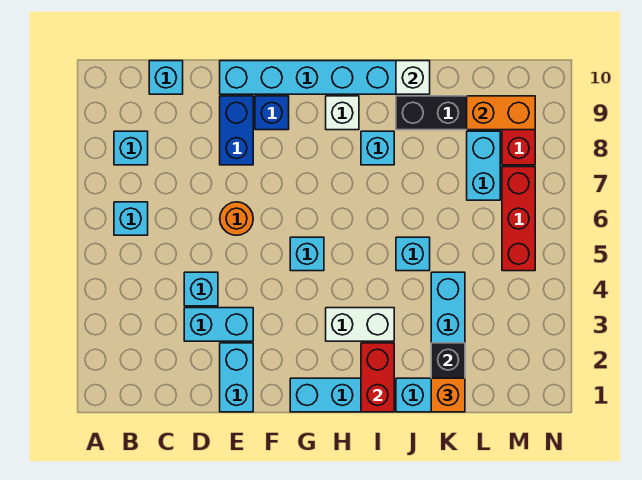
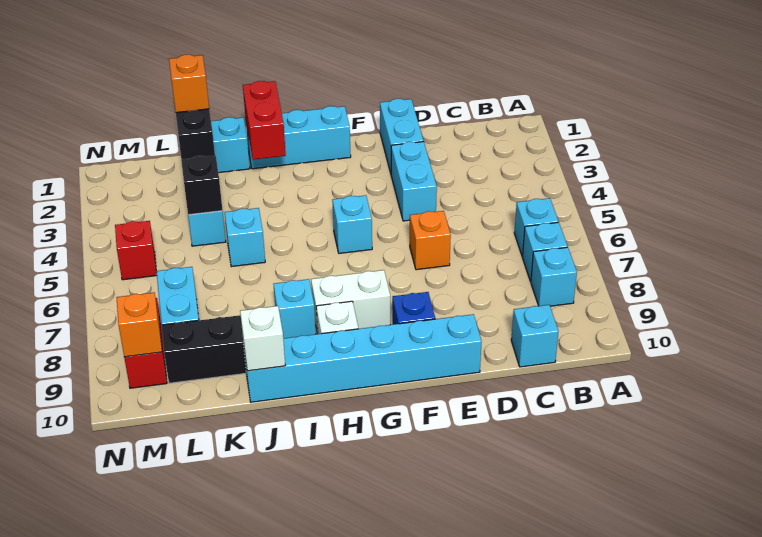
cyan 1x2 brick [184,308,253,341] -> cyan 1x2 brick turned to [391,142,437,221]
cyan 1x1 brick [184,272,218,306] -> cyan 1x1 brick moved to [523,222,568,281]
orange 1x1 round brick [220,202,253,235] -> orange 1x1 brick [410,211,451,270]
blue 1x2 brick [220,96,253,165] -> none
white 1x2 brick [326,308,394,341] -> white 1x2 brick moved to [311,270,390,334]
none -> black 1x1 brick [181,156,223,215]
orange 1x2 brick [467,96,535,130] -> orange 1x1 brick [117,293,162,357]
red 1x3 brick [502,167,535,271] -> red 1x1 brick [115,221,157,280]

